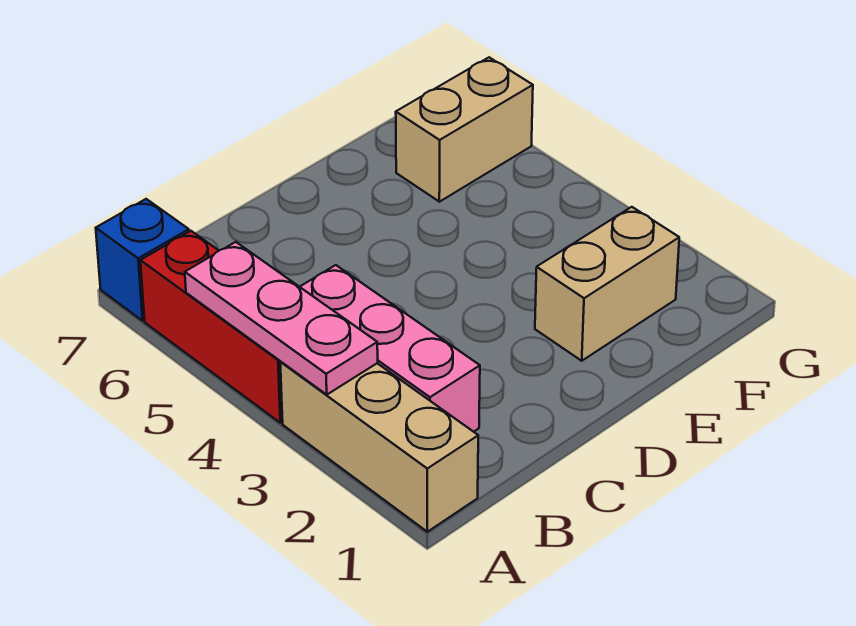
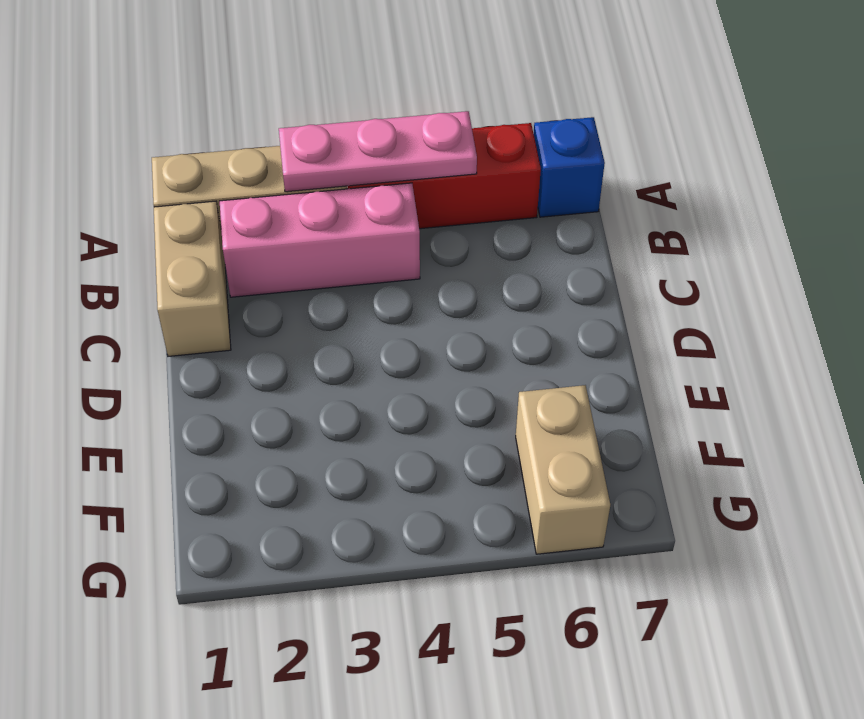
tan 1x2 brick [535,207,679,361] -> tan 1x2 brick moved to [154,201,231,356]

